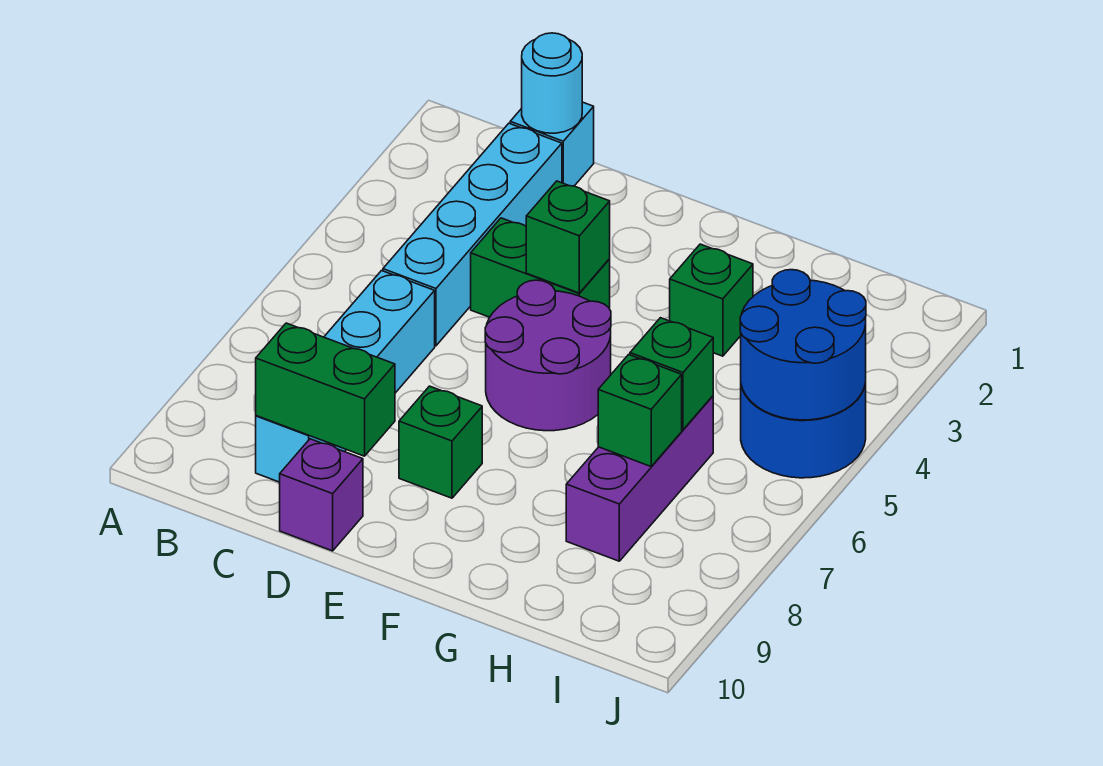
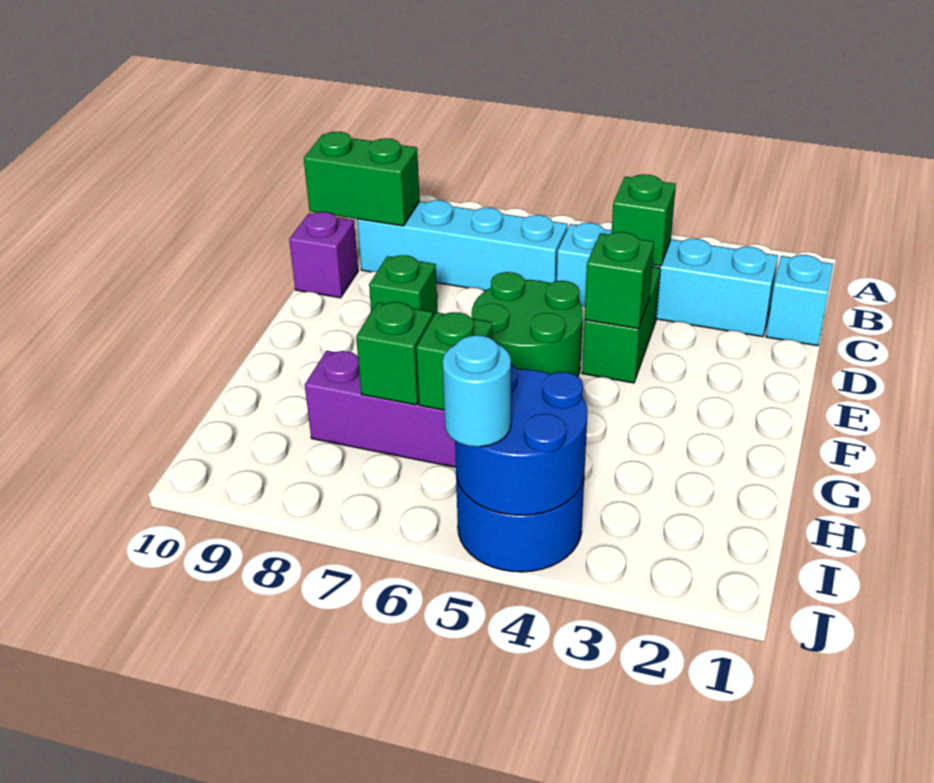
cyan 1x1 round brick [522,33,582,133] -> cyan 1x1 round brick moved to [443,335,511,447]
green 1x2 brick [256,323,395,456] -> green 1x2 brick turned to [304,132,420,226]
purple 2x2 round brick [485,280,611,431] -> green 2x2 round brick [472,272,583,376]
green 1x1 brick [670,244,753,356] -> green 1x1 brick moved to [612,174,676,266]

